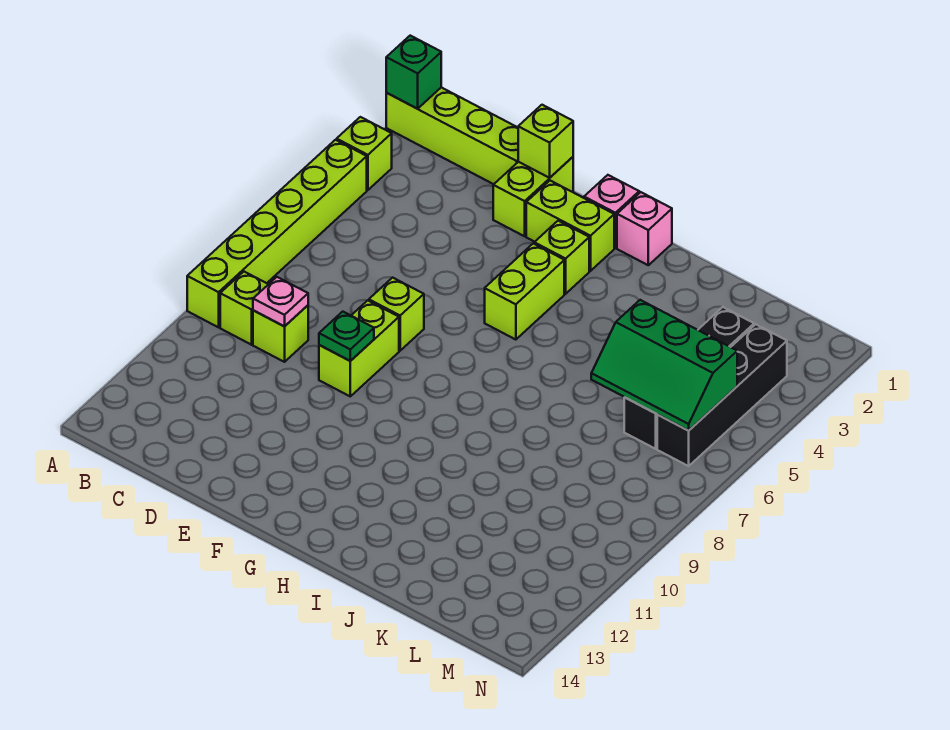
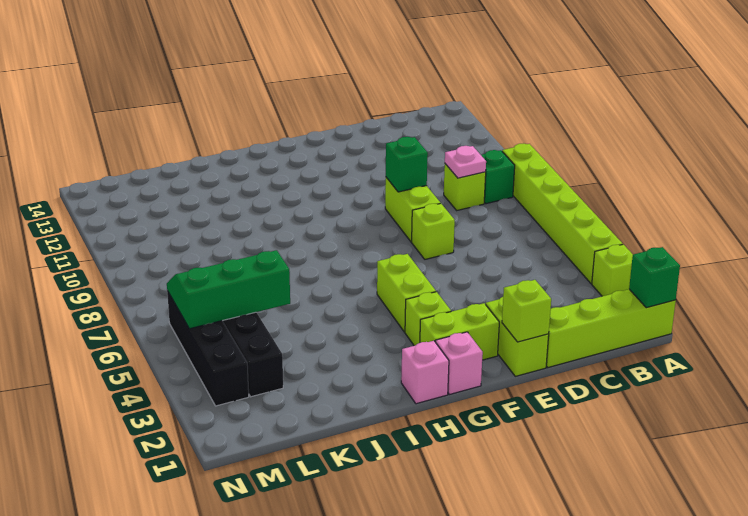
lime 1x1 brick [220,272,268,345] -> green 1x1 brick [481,150,515,204]
green 1x1 plate [319,312,374,361] -> green 1x1 brick [386,137,428,192]

